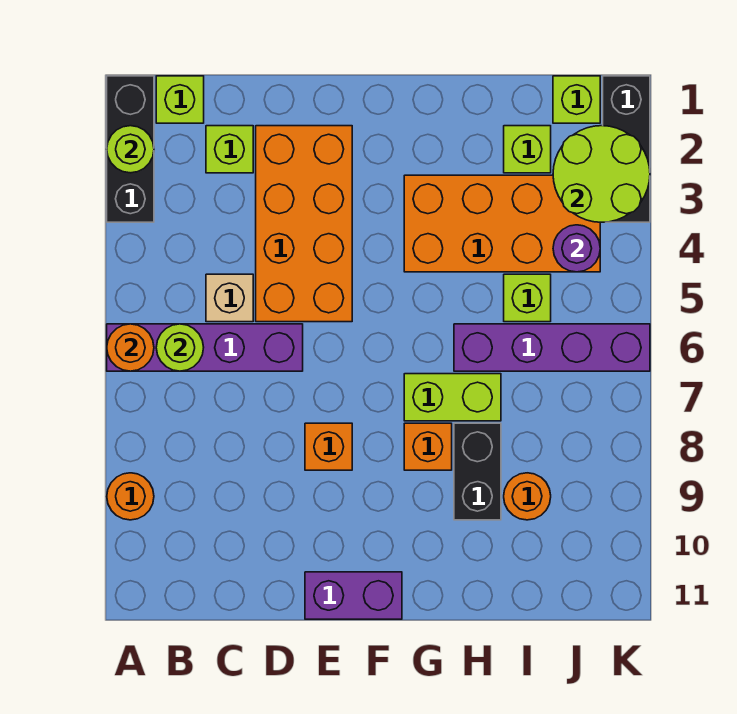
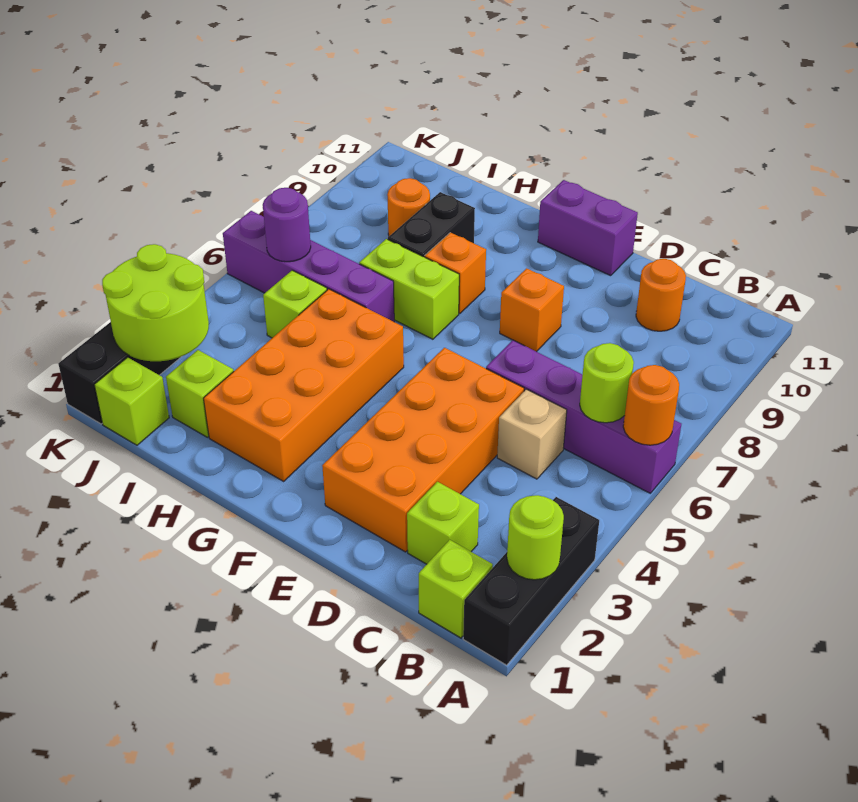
orange 1x1 round brick [107,473,154,520] -> orange 1x1 round brick moved to [636,259,686,331]
orange 2x4 brick [404,175,600,272] -> orange 2x4 brick turned to [204,289,404,481]
purple 1x1 round brick [553,225,600,272] -> purple 1x1 round brick moved to [263,188,311,262]

